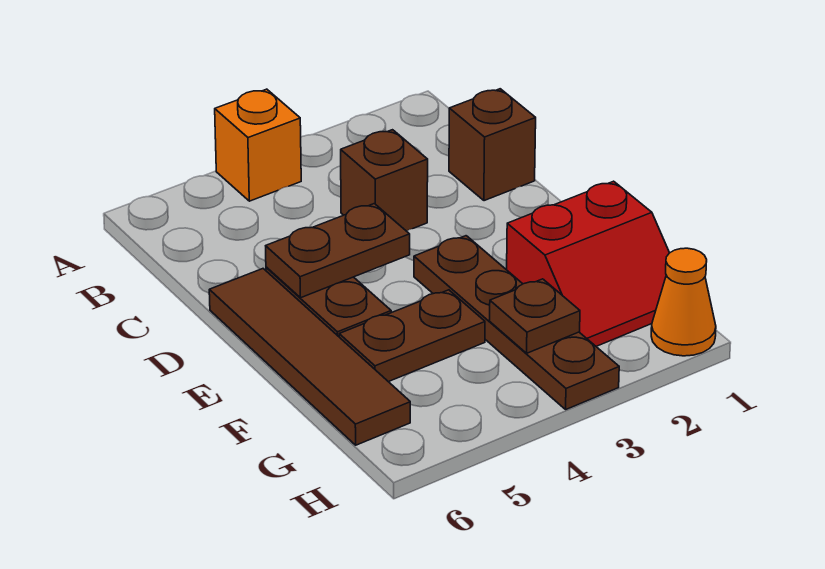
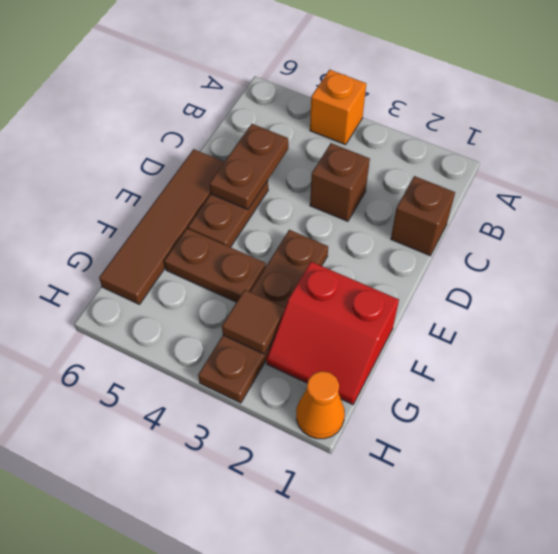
brown 1x2 plate [266,204,410,298] -> brown 1x2 plate turned to [210,124,288,210]
brown 1x1 plate [490,279,580,353] -> brown 1x1 tile [222,290,285,354]

